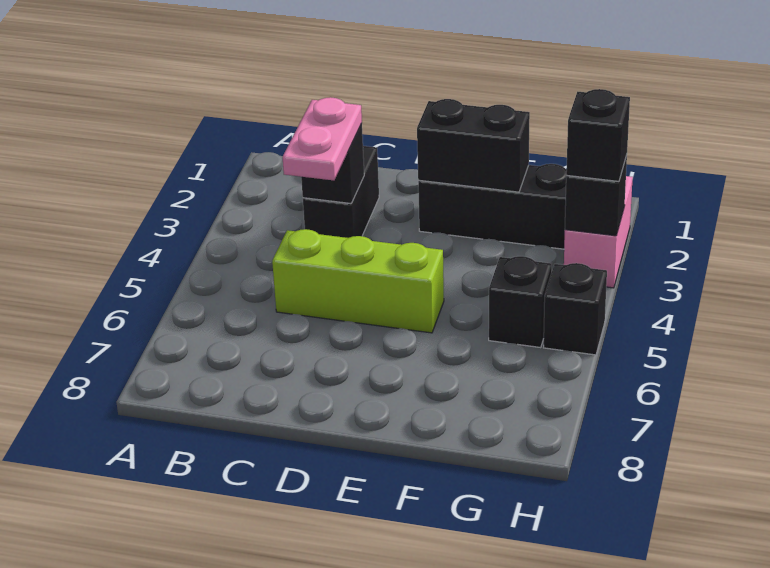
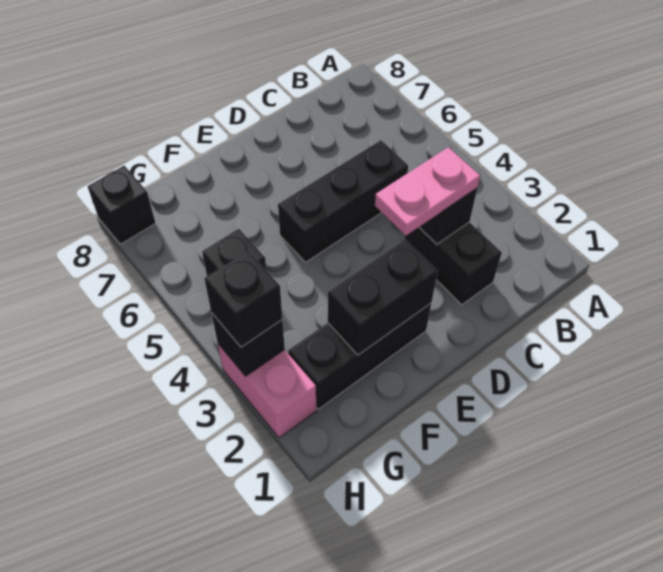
pink 1x2 plate [283,97,362,180] -> pink 1x2 plate turned to [375,147,480,236]
lime 1x3 brick [272,229,444,333] -> black 1x3 brick [278,140,408,262]
black 1x1 brick [544,263,607,355] -> black 1x1 brick moved to [88,166,155,244]

